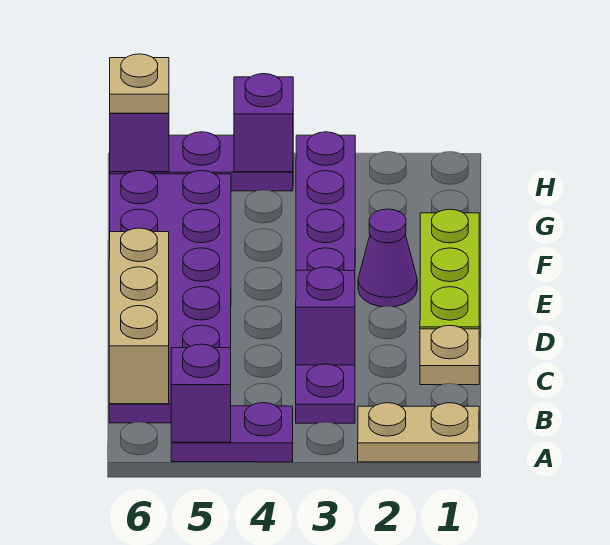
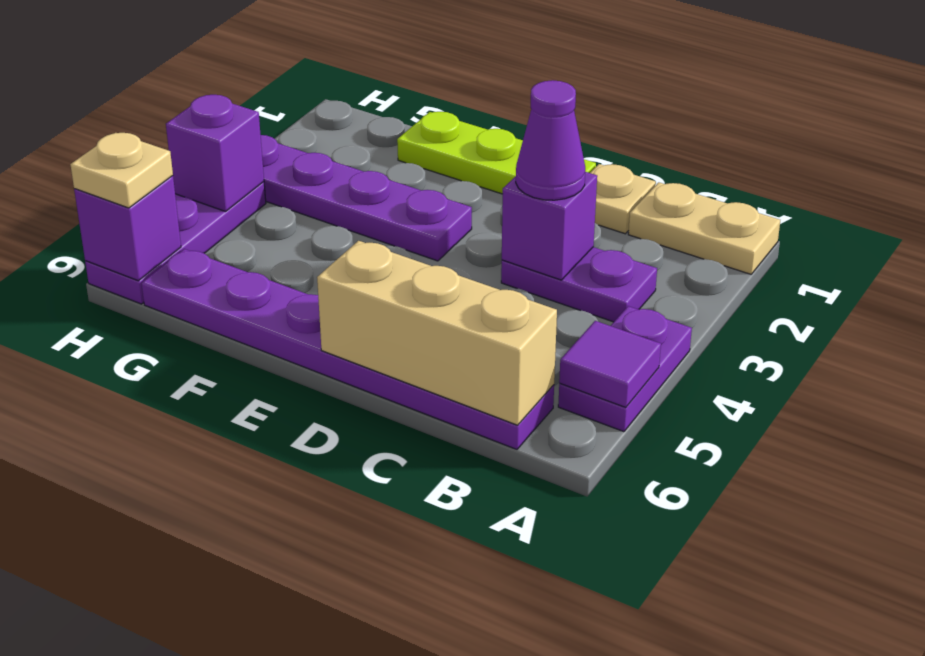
tan 1x2 plate [358,403,479,462] -> tan 1x2 plate turned to [628,182,780,274]
purple 1x1 brick [171,344,231,442] -> purple 1x1 tile [559,321,661,408]
purple 2x6 plate [109,171,231,423] -> purple 1x6 plate [141,249,554,449]
purple 1x1 cone [358,209,417,307] -> purple 1x1 cone moved to [516,80,585,200]

